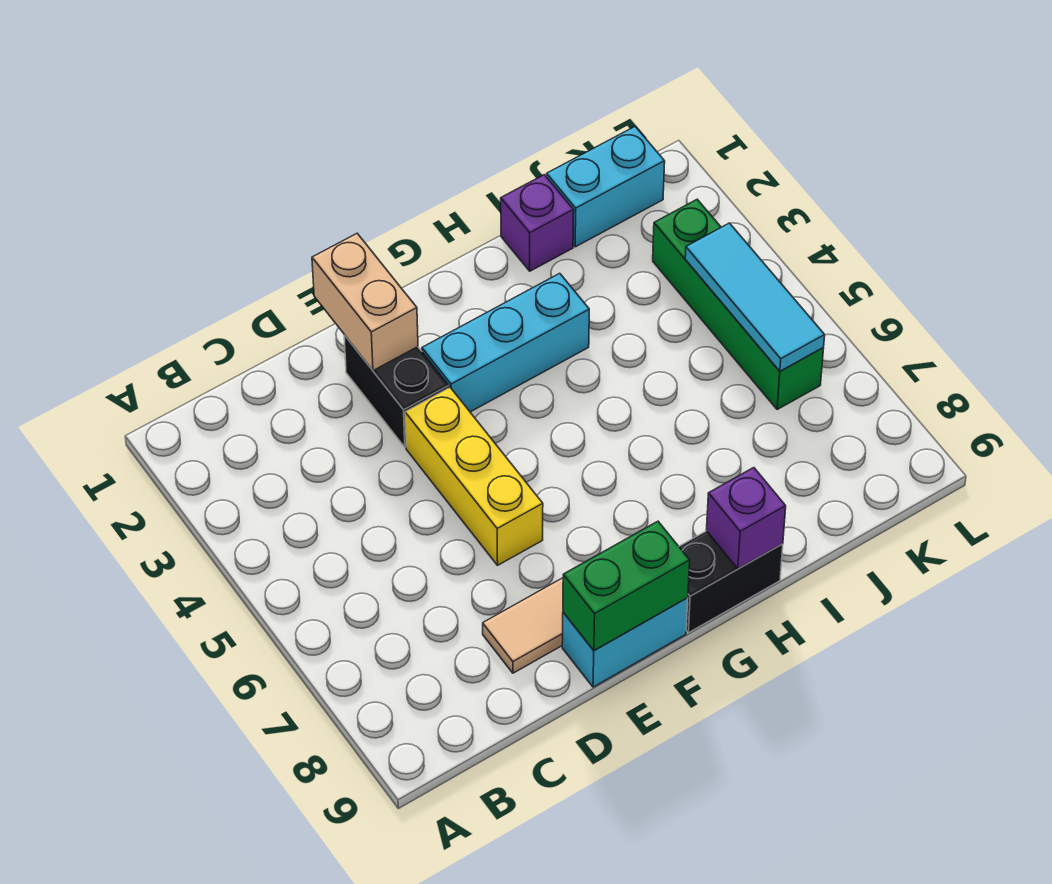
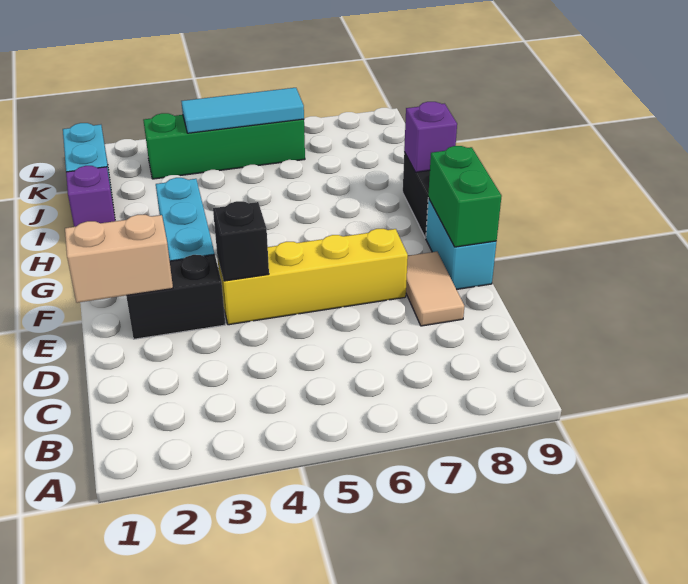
yellow 1x3 brick [405,388,543,565] -> yellow 1x4 brick [217,229,408,325]
none -> black 1x1 brick [213,201,269,281]

